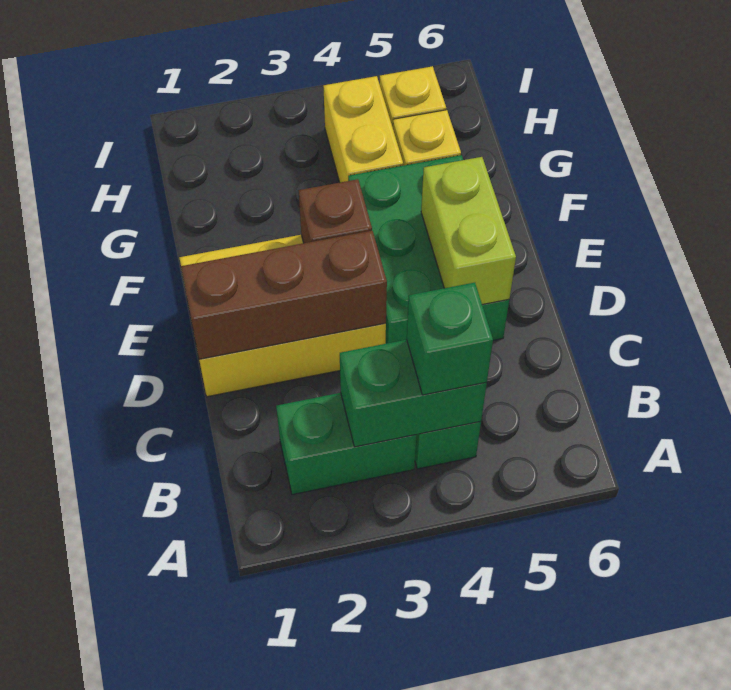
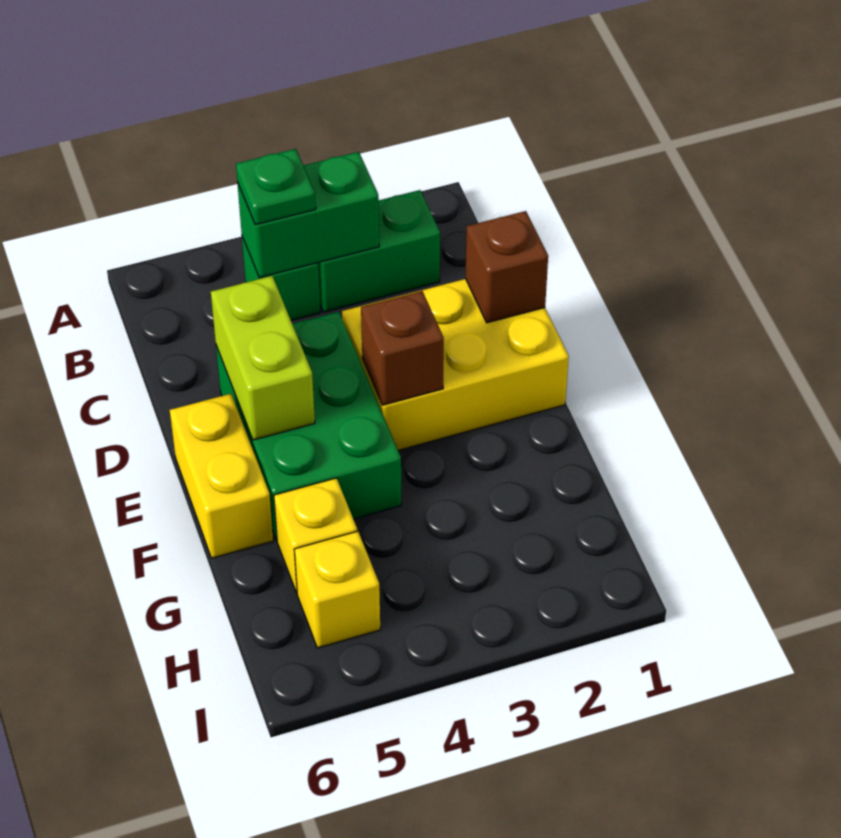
green 1x1 brick [407,283,493,395] -> green 1x1 plate [236,149,316,225]
brown 1x3 brick [181,231,387,359] -> brown 1x1 brick [466,211,548,323]
yellow 1x2 brick [323,76,403,182] -> yellow 1x2 brick moved to [170,394,273,558]

